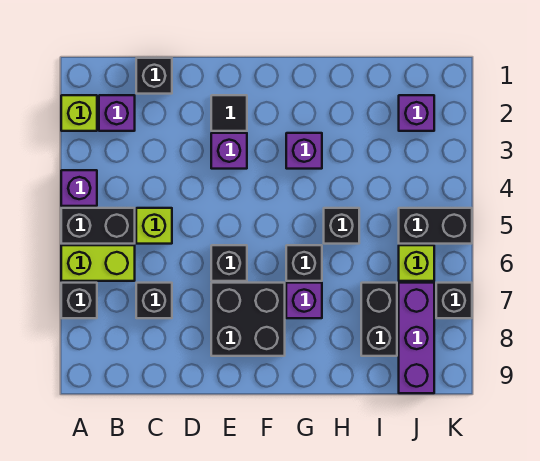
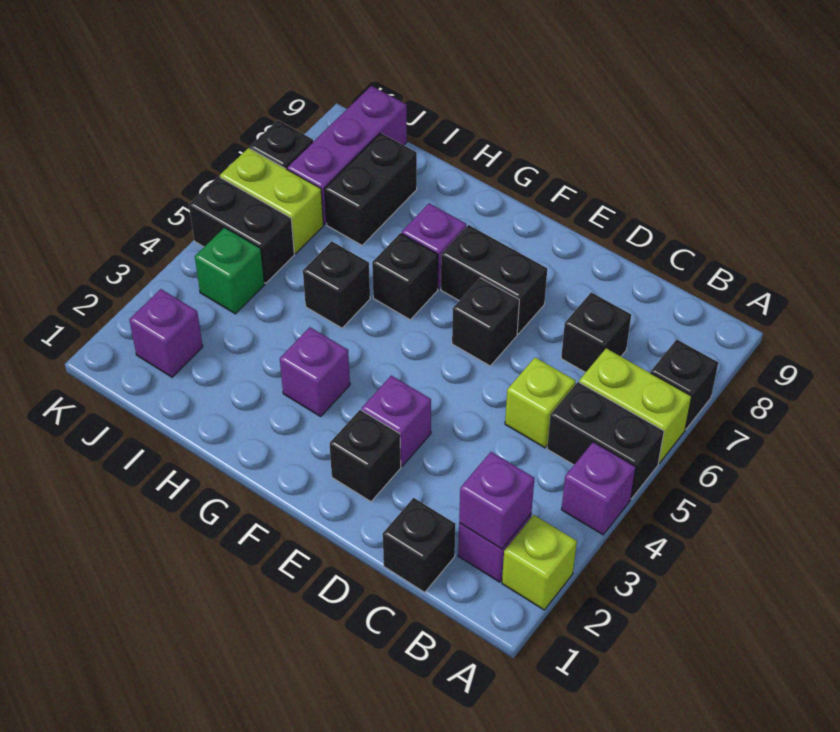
none -> purple 1x1 brick [459,452,535,549]
black 1x1 tile [211,95,247,131] -> black 1x1 brick [330,410,401,502]
black 2x2 brick [211,283,285,356] -> black 1x2 brick [441,225,547,334]
none -> green 1x1 brick [195,227,265,314]
lime 1x1 brick [399,245,434,281] -> lime 1x2 brick [220,148,323,253]

